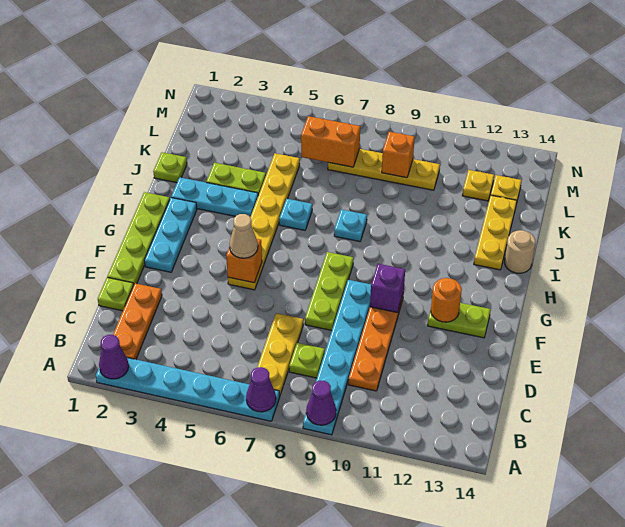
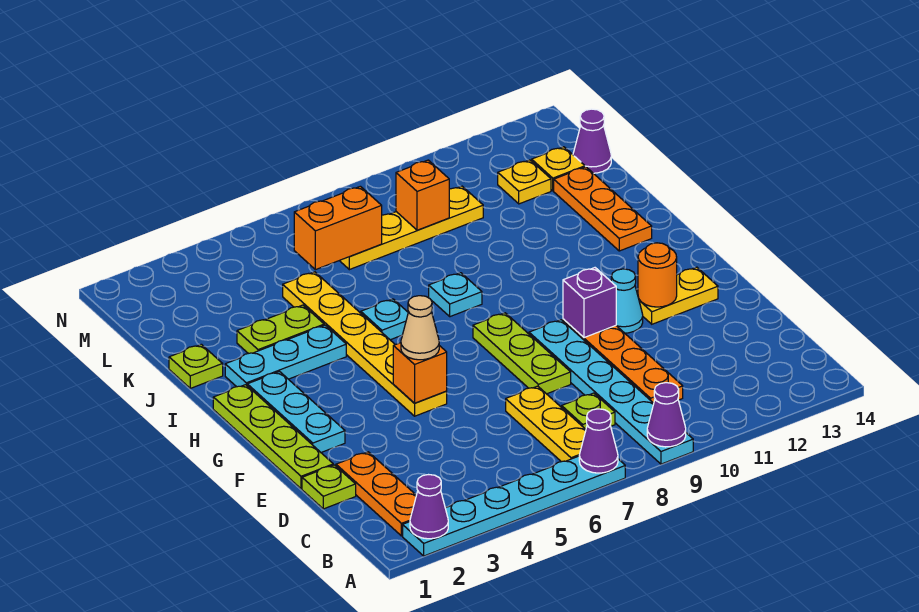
none -> cyan 1x1 cone [611,269,643,333]
lime 1x2 plate [427,303,491,338] -> yellow 1x2 plate [637,267,718,324]
yellow 1x3 plate [474,195,517,270] -> orange 1x3 plate [554,167,652,251]
tan 1x1 round brick [505,230,535,273] -> none
none -> purple 1x1 cone [573,109,611,173]

